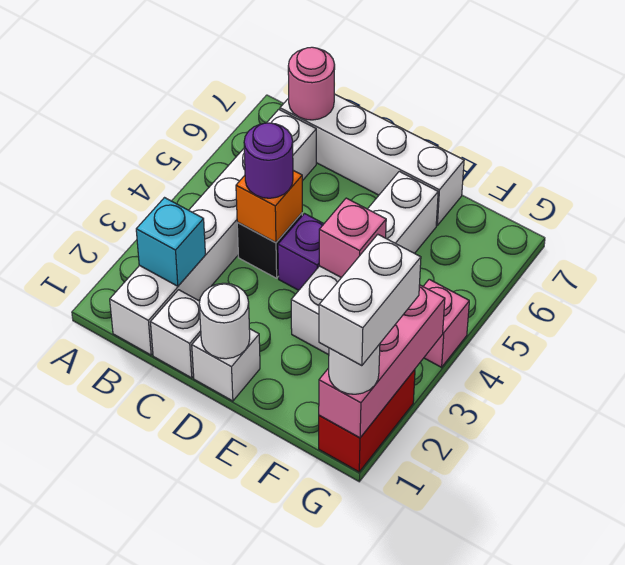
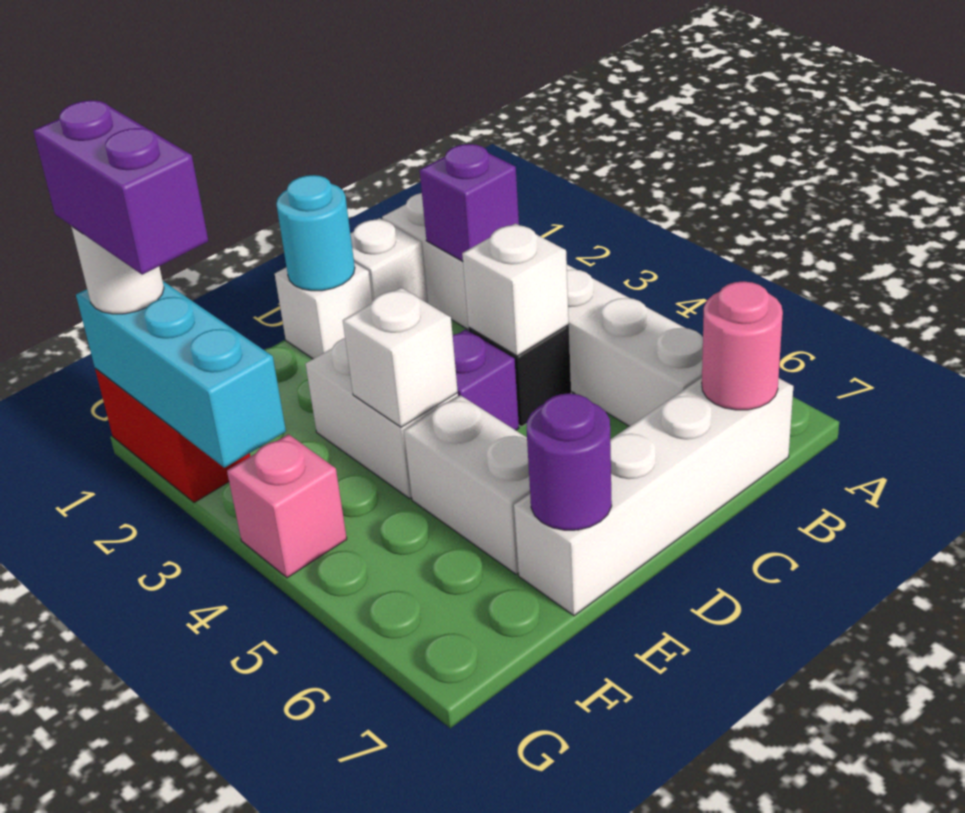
cyan 1x1 brick [136,198,205,286] -> purple 1x1 brick [420,144,519,261]
orange 1x1 brick [236,170,302,243] -> white 1x1 brick [462,223,569,356]
purple 1x1 round brick [244,123,293,198] -> purple 1x1 round brick moved to [527,393,612,530]
white 1x1 round brick [199,283,250,359] -> cyan 1x1 round brick [276,175,355,291]
pink 1x1 brick [319,198,386,278] -> white 1x1 brick [343,288,458,427]
pink 1x3 brick [319,285,445,438] -> cyan 1x3 brick [76,281,286,468]
white 1x2 brick [319,234,421,366] -> purple 1x2 brick [33,100,208,275]

